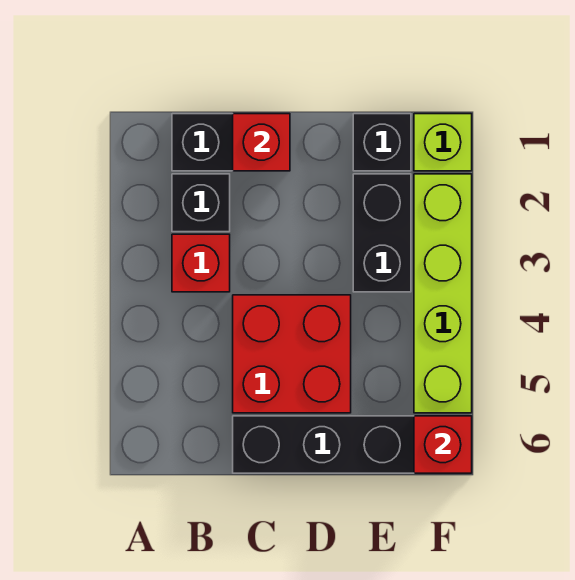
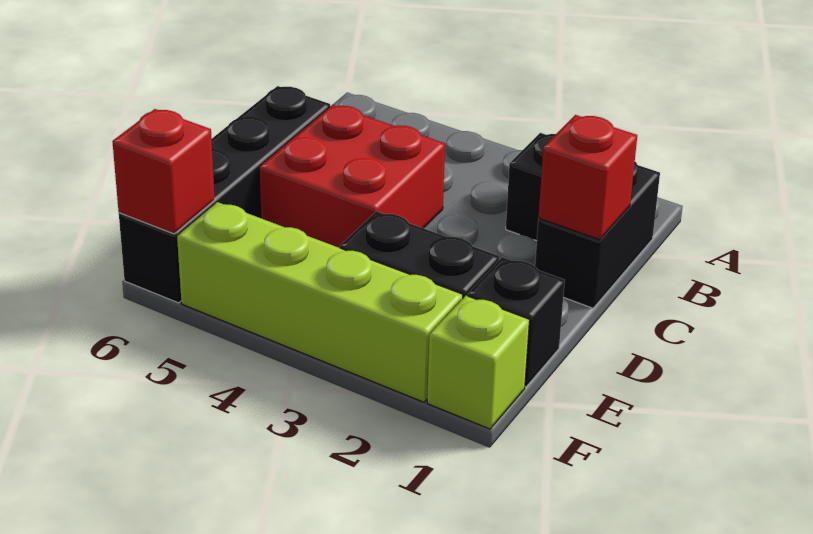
red 1x1 brick [172,234,230,292] -> none

